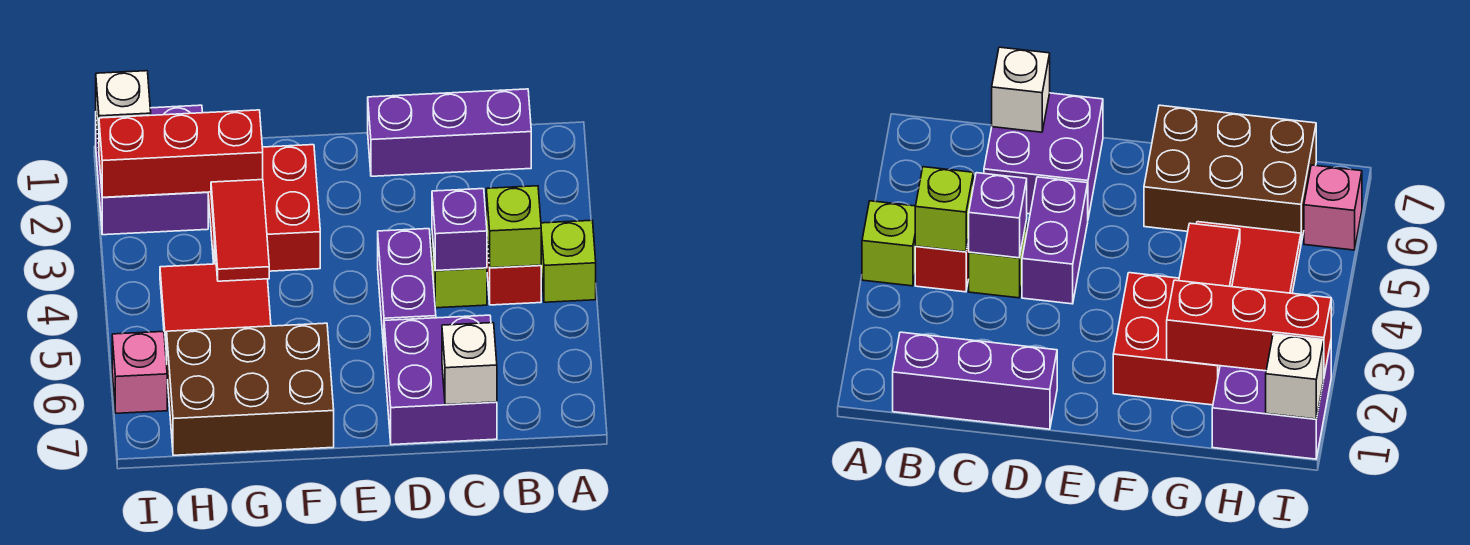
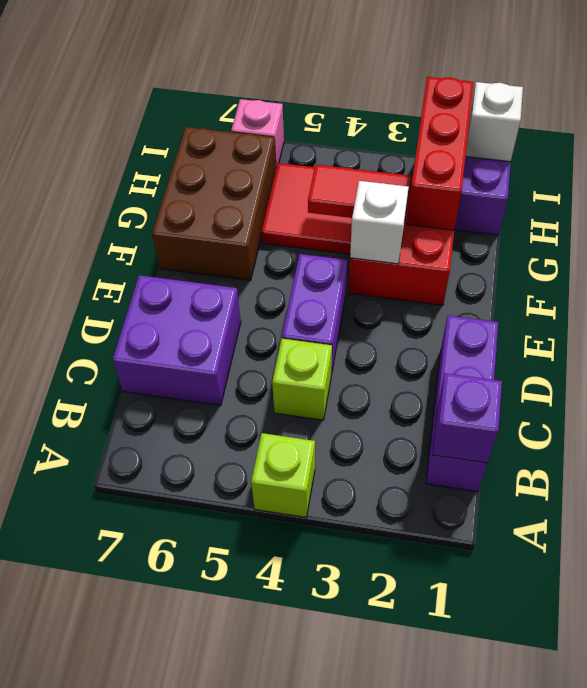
red 1x1 brick [487,240,541,305] -> none
lime 1x1 brick [486,186,541,268] -> none
purple 1x1 brick [432,189,487,271] -> purple 1x1 brick moved to [432,373,502,463]
white 1x1 brick [442,323,497,405] -> white 1x1 brick moved to [350,181,409,264]
purple 1x2 brick [378,229,436,347] -> purple 1x2 brick turned to [282,254,347,375]

